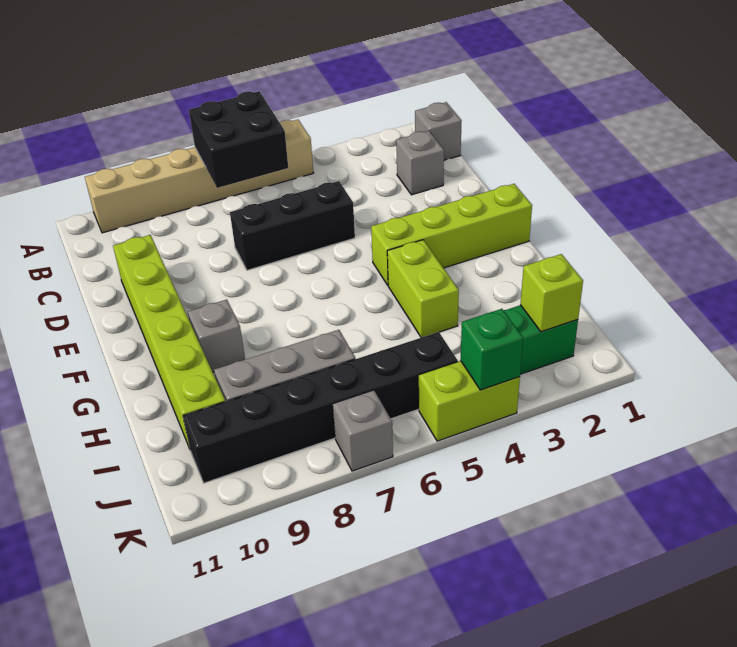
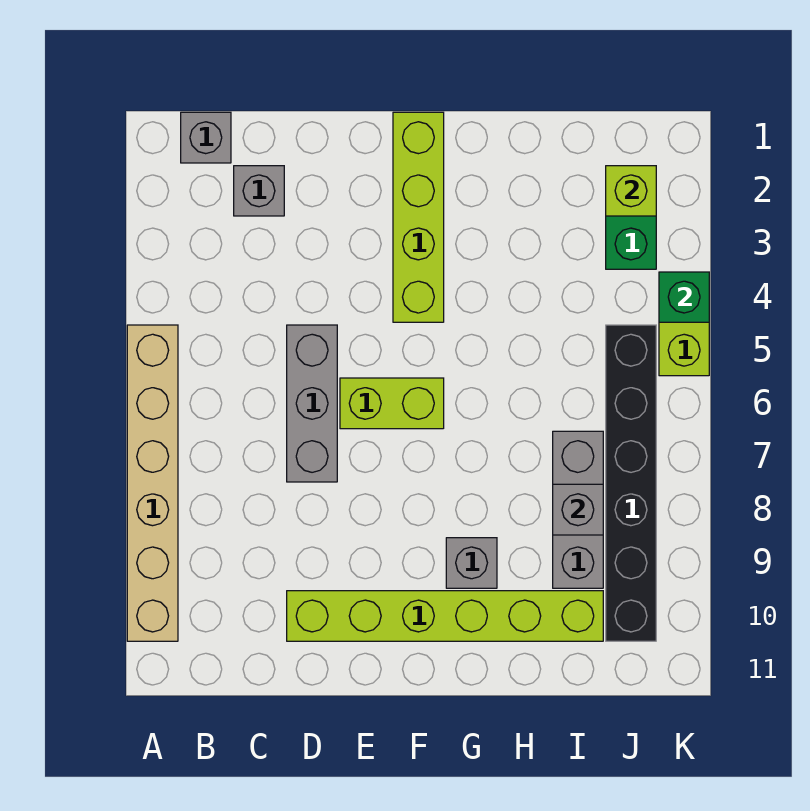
black 2x2 brick [189,91,288,188] -> none
black 1x3 brick [230,181,355,270] -> grey 1x3 brick [287,325,337,482]
lime 1x2 brick [387,240,459,337] -> lime 1x2 brick moved to [340,378,444,429]
grey 1x1 brick [333,390,393,471] -> grey 1x1 brick moved to [553,484,603,535]

